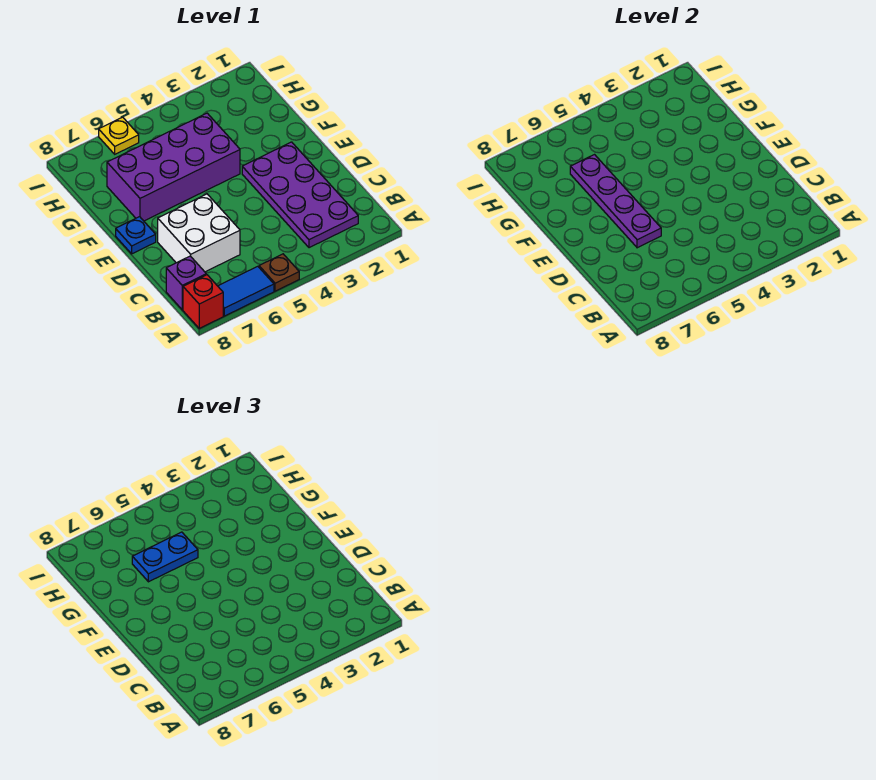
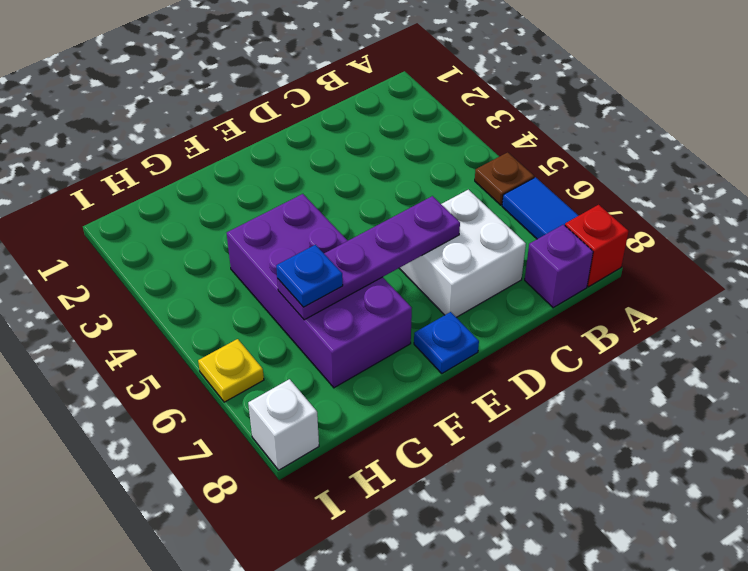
purple 2x4 plate [242,142,358,248] -> none
blue 1x2 plate [132,532,198,582] -> blue 1x1 plate [276,245,343,307]
none -> white 1x1 brick [248,379,319,470]

